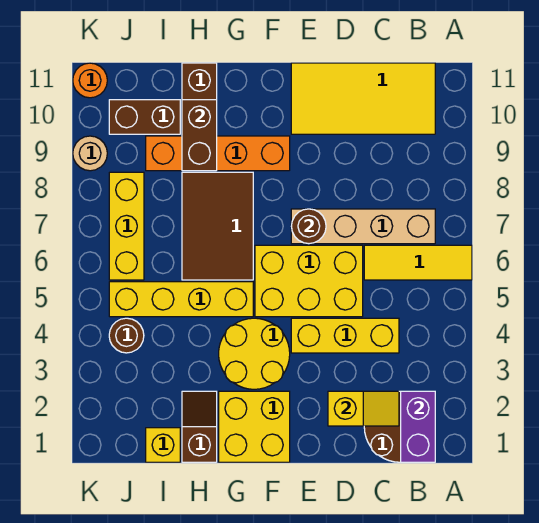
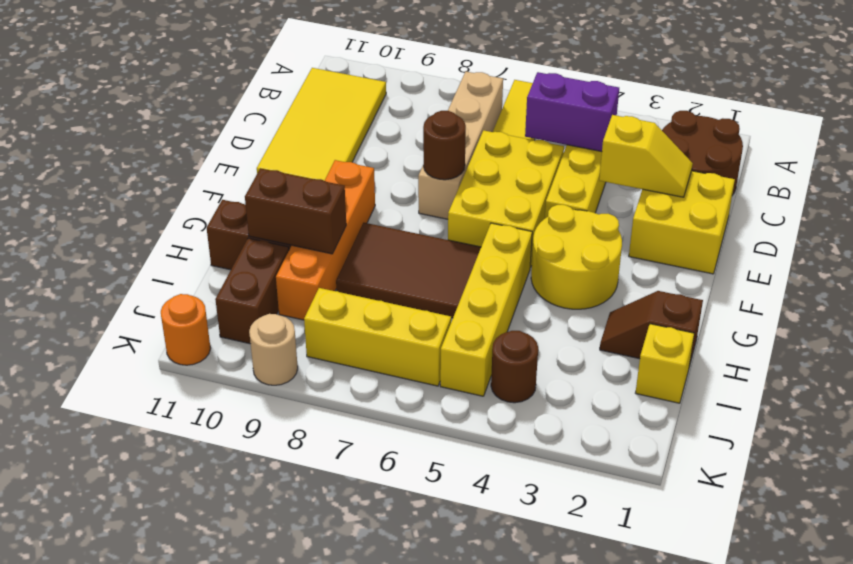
purple 1x2 brick [401,391,435,462] -> purple 1x2 brick moved to [525,72,619,151]
yellow 1x2 slope [328,391,399,426] -> yellow 1x2 slope turned to [599,115,693,197]
yellow 2x2 brick [219,391,290,462] -> yellow 2x2 brick moved to [629,171,735,274]

